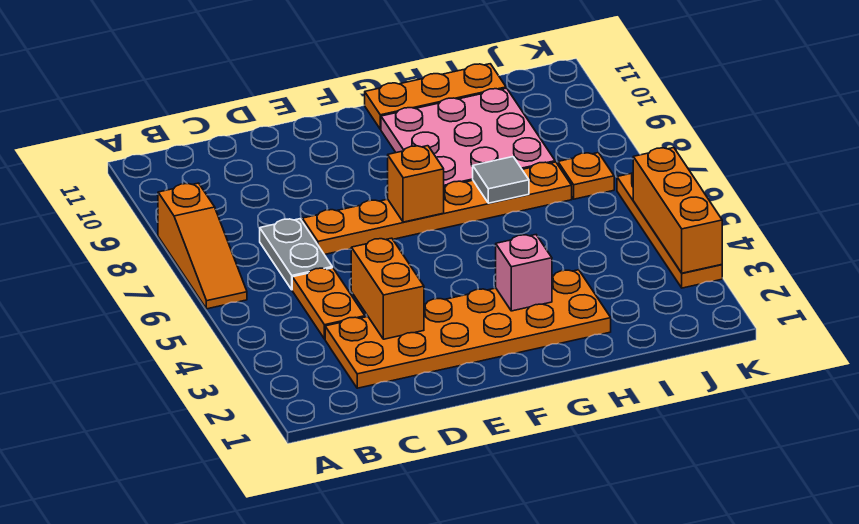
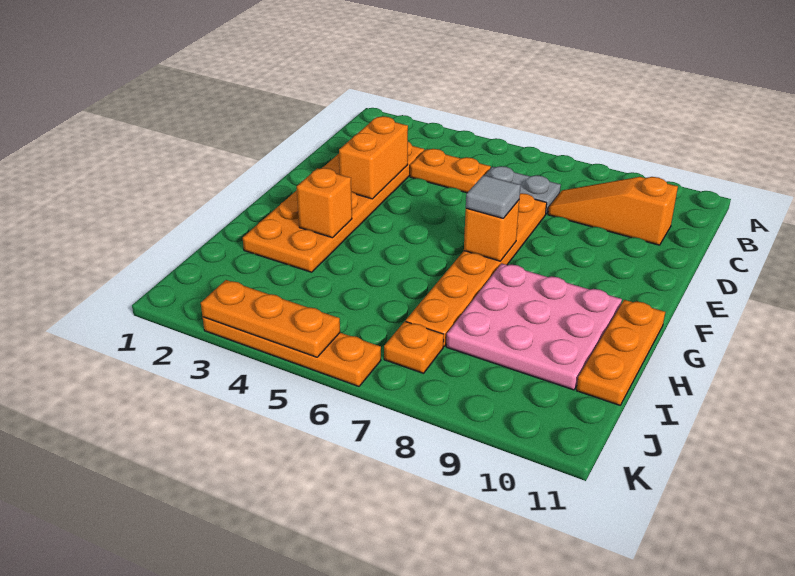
orange 1x3 slope [158,183,247,309] -> orange 1x3 slope moved to [548,177,678,245]
orange 1x2 brick [351,238,424,339] -> orange 1x2 brick turned to [339,116,408,199]
pink 1x1 brick [496,235,552,311] -> orange 1x1 brick [297,168,352,238]
grey 1x1 tile [473,157,529,203] -> grey 1x1 tile moved to [466,175,521,218]
orange 1x3 brick [633,148,722,273] -> orange 1x3 plate [201,280,340,357]

